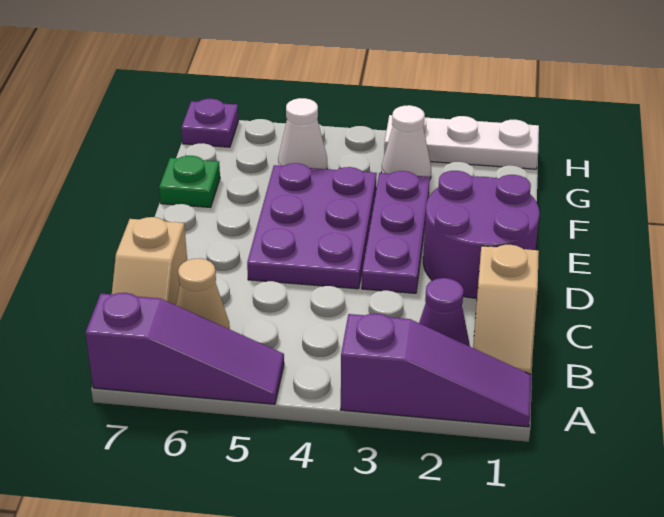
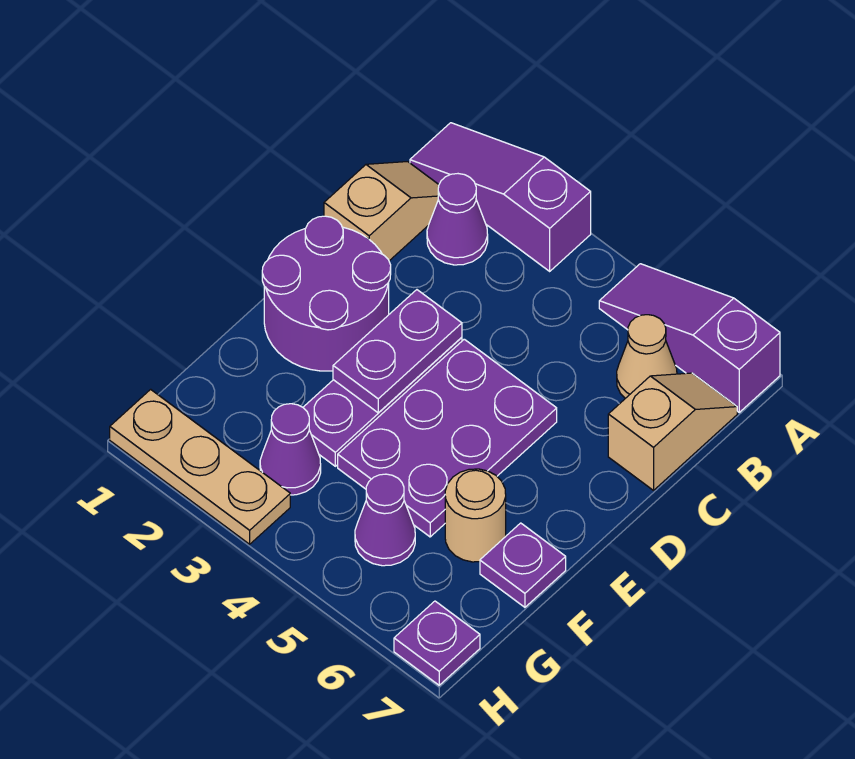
none -> purple 1x2 plate [333,290,462,413]
none -> tan 1x1 round brick [445,469,506,562]
green 1x1 plate [159,156,220,207] -> purple 1x1 plate [480,523,566,607]
white 1x1 cone [381,105,431,179] -> purple 1x1 cone [260,404,321,495]
white 1x1 cone [278,98,327,169] -> purple 1x1 cone [355,474,415,566]
white 1x3 plate [384,115,539,169] -> tan 1x3 plate [110,389,290,544]

